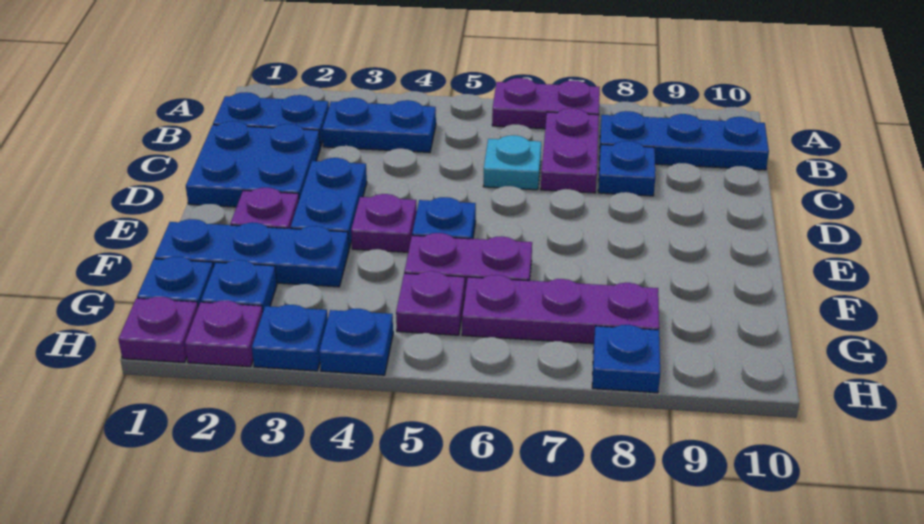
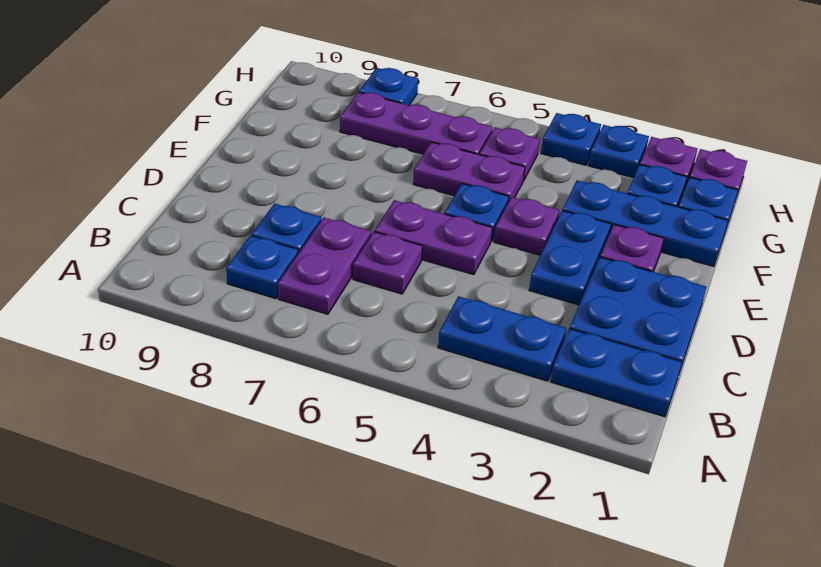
purple 1x2 plate [492,78,600,129] -> purple 1x2 plate moved to [375,200,492,275]
blue 1x3 plate [599,111,769,170] -> blue 1x1 plate [226,236,298,299]
cyan 1x1 plate [483,135,541,190] -> purple 1x1 plate [353,232,422,294]

